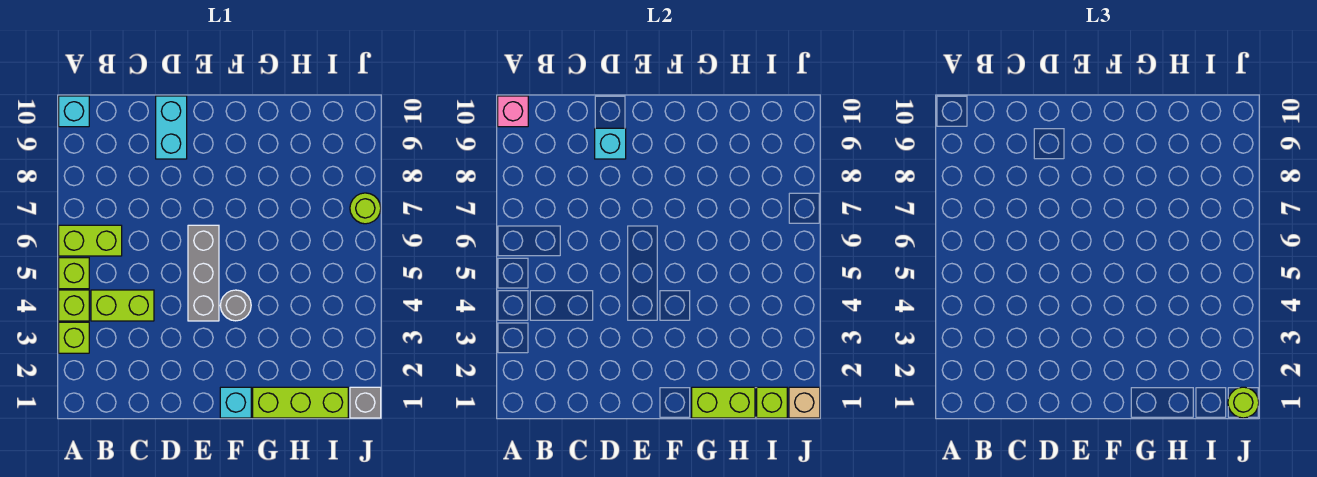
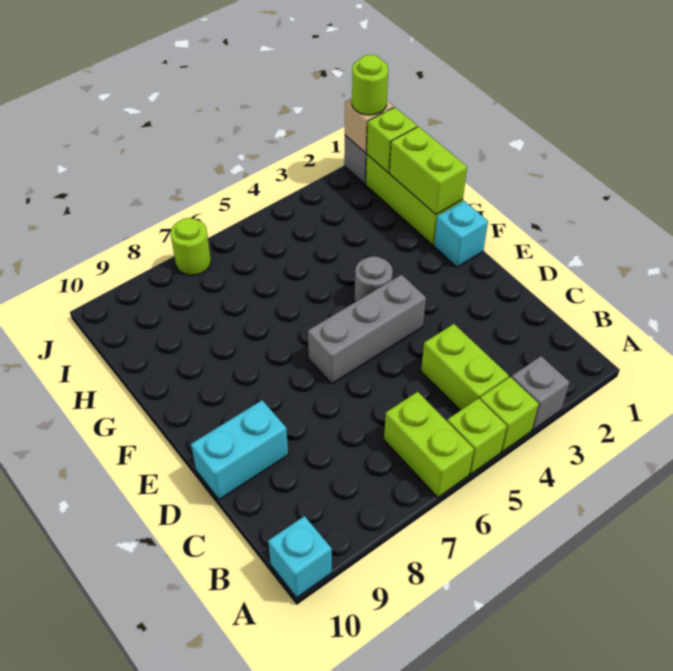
lime 1x1 brick [59,322,89,353] -> grey 1x1 brick [512,356,570,430]
pink 1x1 brick [498,96,528,127] -> none
cyan 1x1 brick [595,128,626,159] -> none

